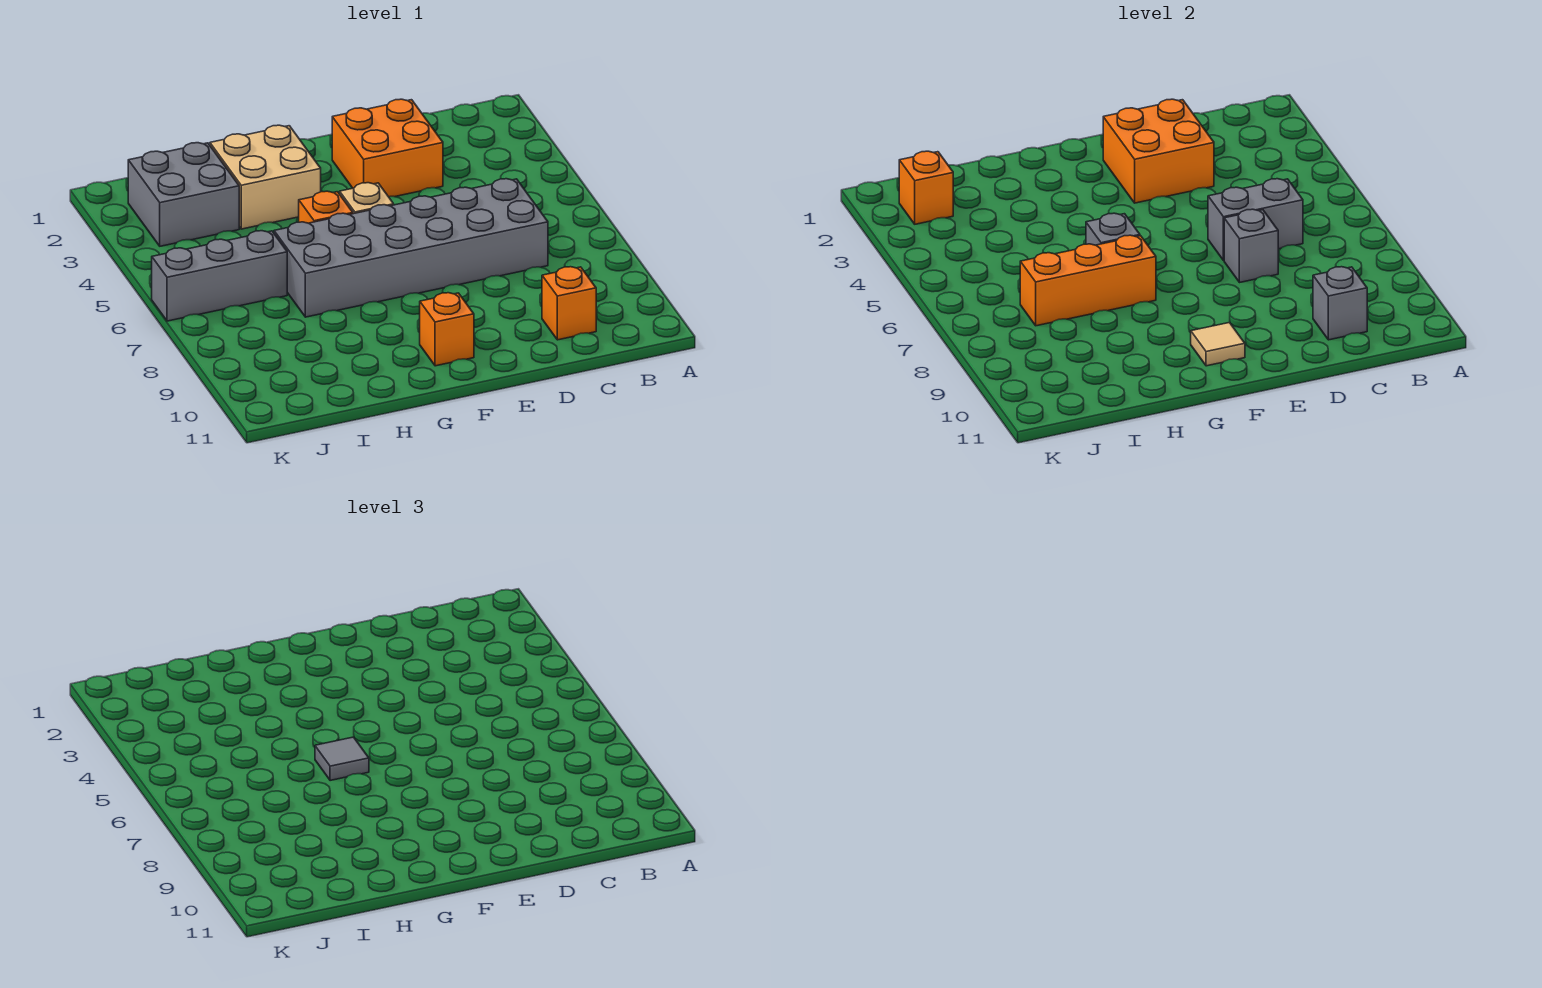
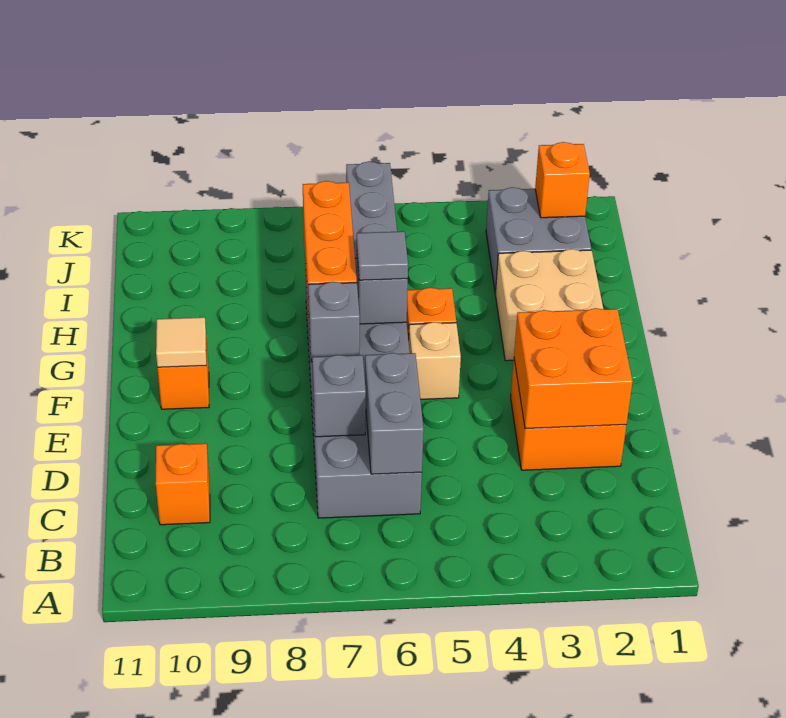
grey 1x1 brick [1313,267,1367,340] -> grey 1x1 brick moved to [308,282,360,362]

